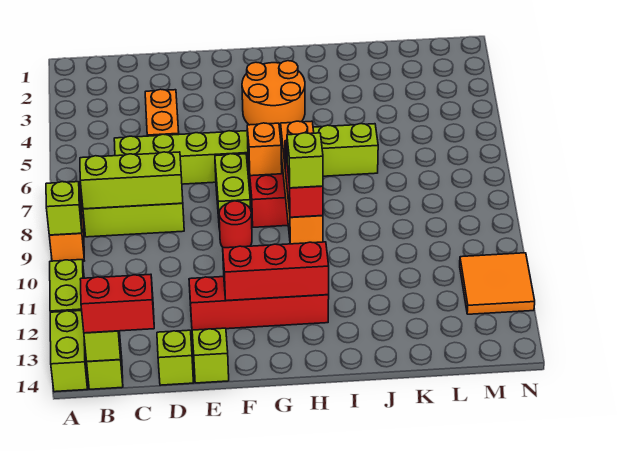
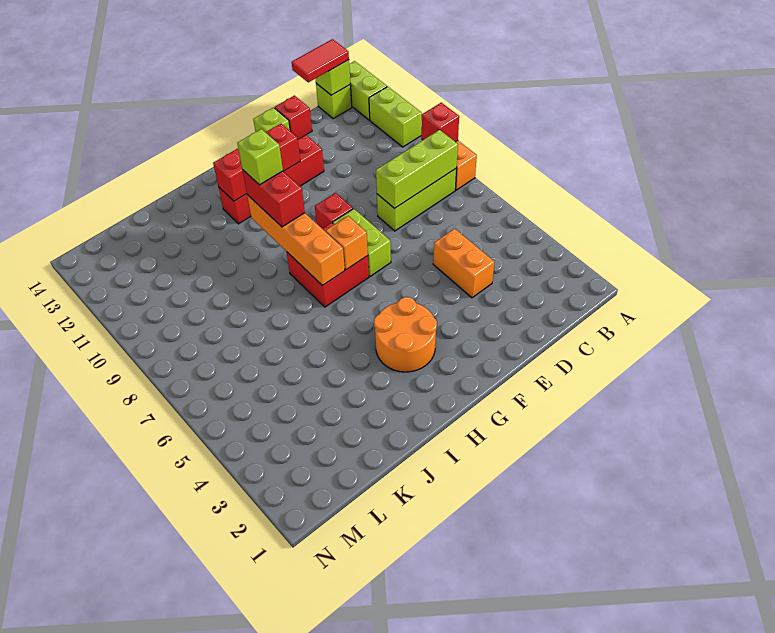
lime 1x1 brick [46,182,82,235] -> red 1x1 brick [421,103,459,142]
red 1x2 brick [80,274,154,333] -> red 1x2 tile [292,39,349,83]
lime 1x8 brick [114,124,378,184] -> none
lime 1x1 brick [157,330,193,385] -> red 1x1 brick [275,96,312,139]
red 1x1 round brick [219,201,252,248] -> red 1x1 brick [315,193,353,229]
orange 2x2 tile [460,253,535,314] -> none

